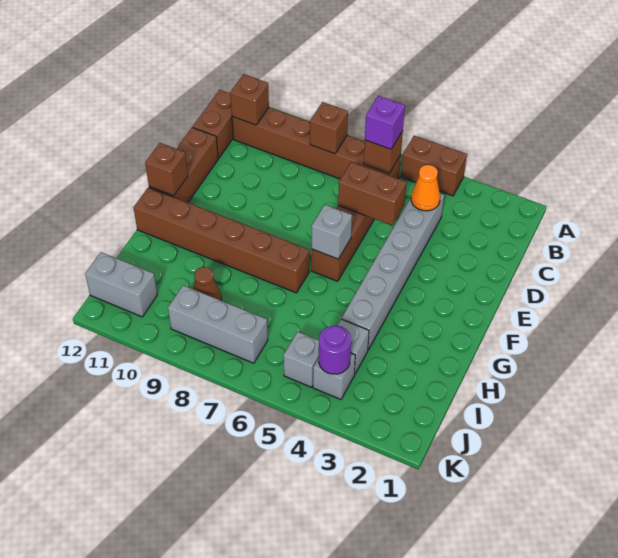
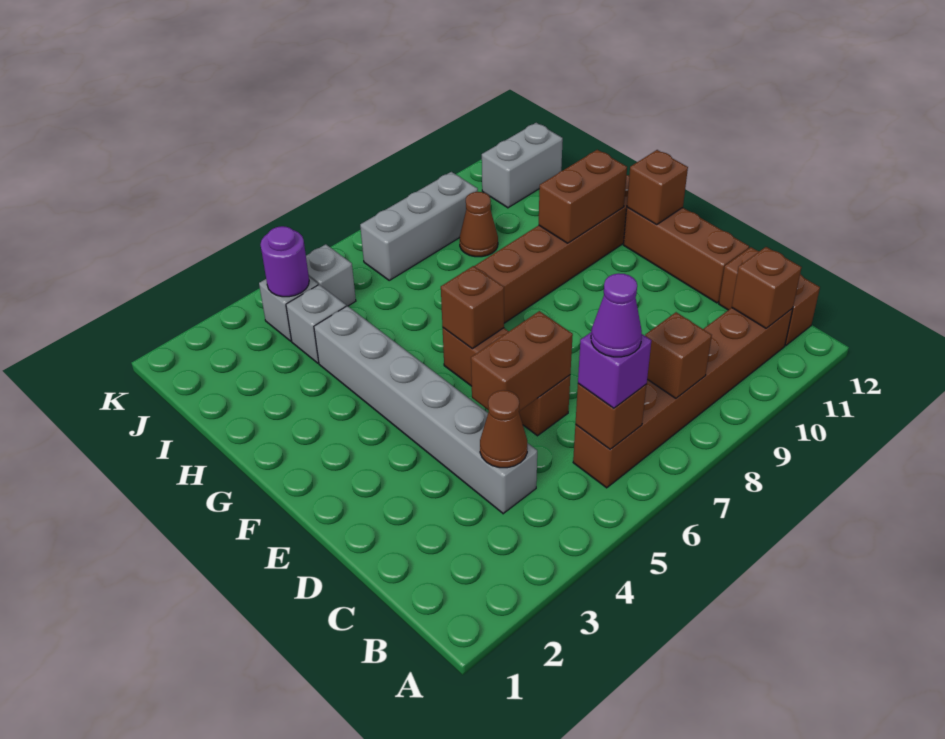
brown 1x2 brick [401,135,467,196] -> brown 1x2 brick moved to [539,150,627,243]
none -> purple 1x1 cone [591,273,642,357]
orange 1x1 cone [411,165,440,211] -> brown 1x1 cone [480,390,527,468]
grey 1x1 brick [312,205,352,259] -> brown 1x1 brick [441,266,504,349]

